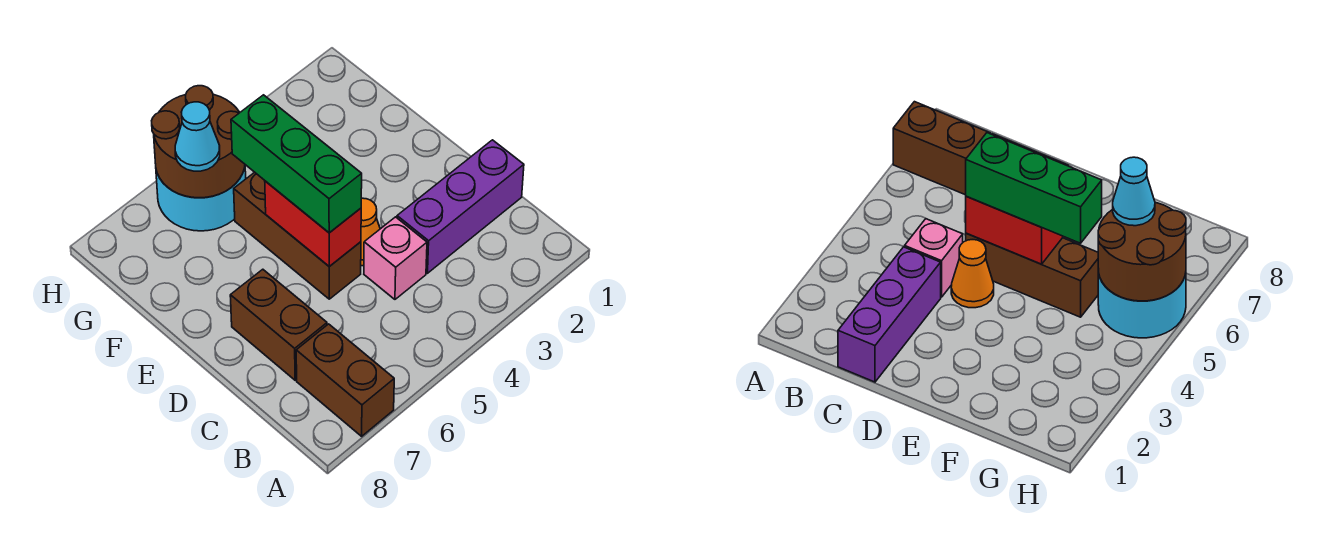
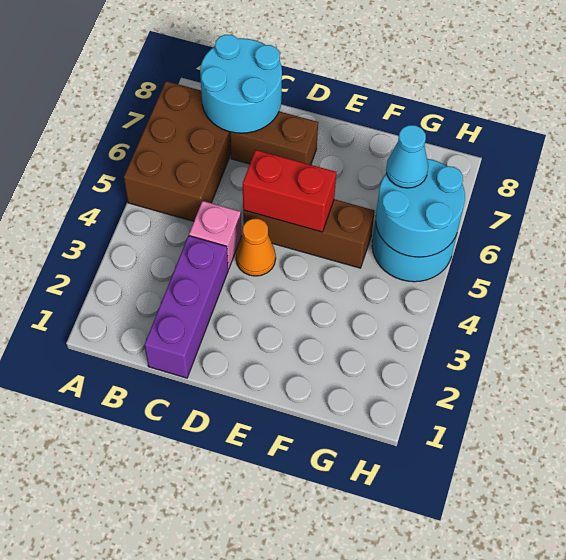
brown 1x2 brick [296,324,394,436] -> brown 2x3 brick [124,81,231,221]
none -> cyan 2x2 round brick [200,35,282,133]
green 1x3 brick [231,95,362,233] -> none
brown 2x2 round brick [152,86,245,198] -> cyan 2x2 round brick [376,159,465,257]

